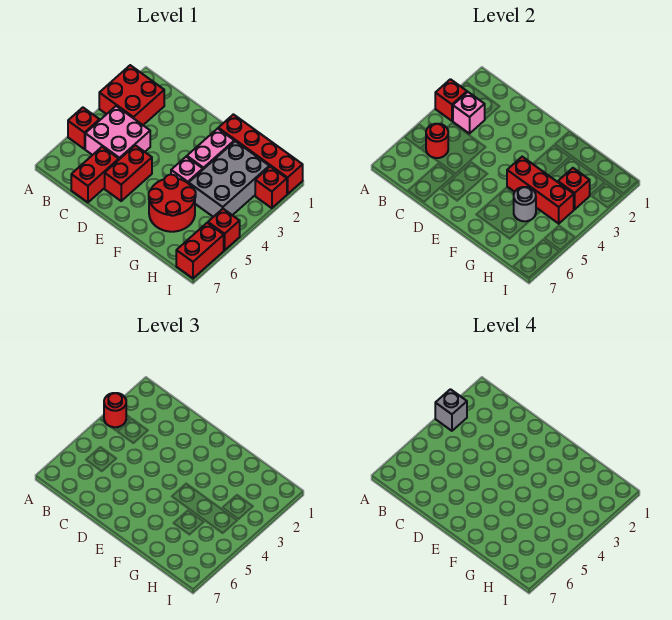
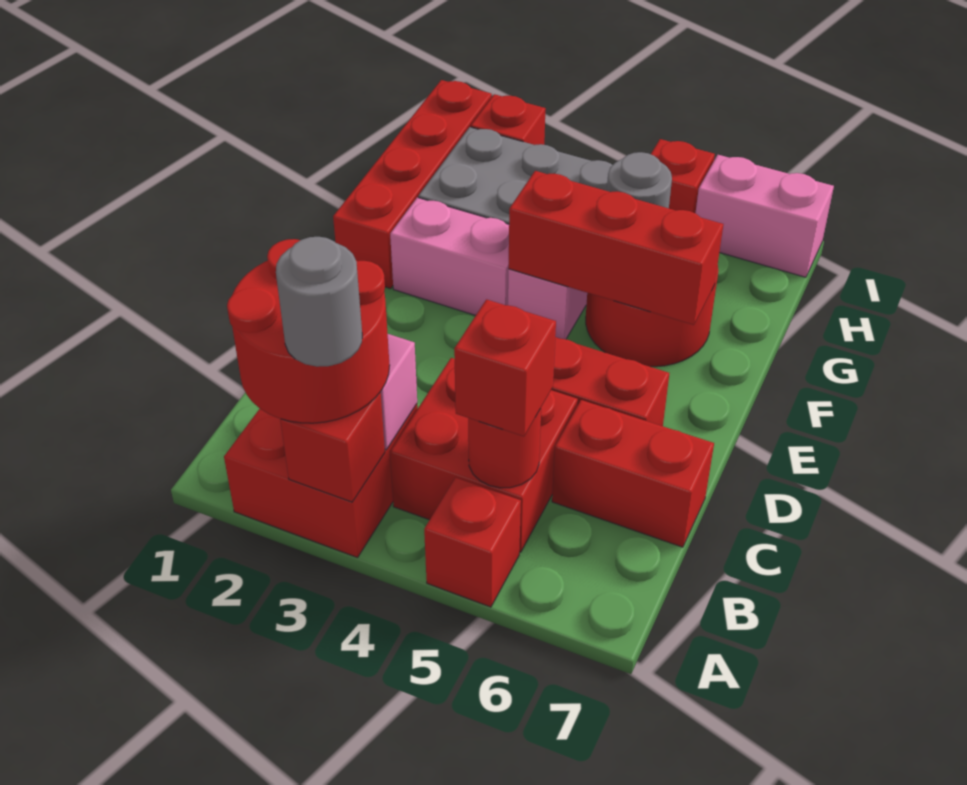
red 1x1 round brick [104,393,126,427] -> red 2x2 round brick [227,239,390,423]
grey 1x1 brick [435,389,467,431] -> grey 1x1 round brick [276,237,362,367]
pink 2x2 brick [85,106,150,159] -> red 2x2 brick [390,358,578,552]
red 1x3 brick [507,157,574,224] -> red 1x3 brick turned to [508,171,723,325]
red 1x1 brick [558,168,590,210] -> red 1x1 brick moved to [454,299,556,436]
red 1x2 brick [176,223,224,278] -> pink 1x2 brick [696,155,834,277]

